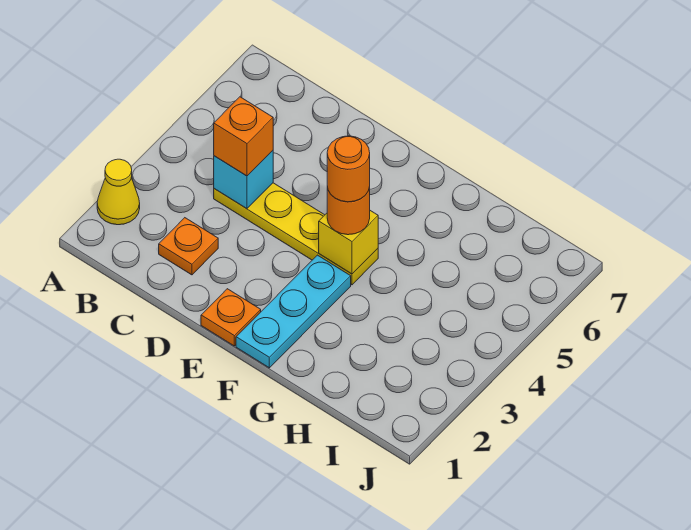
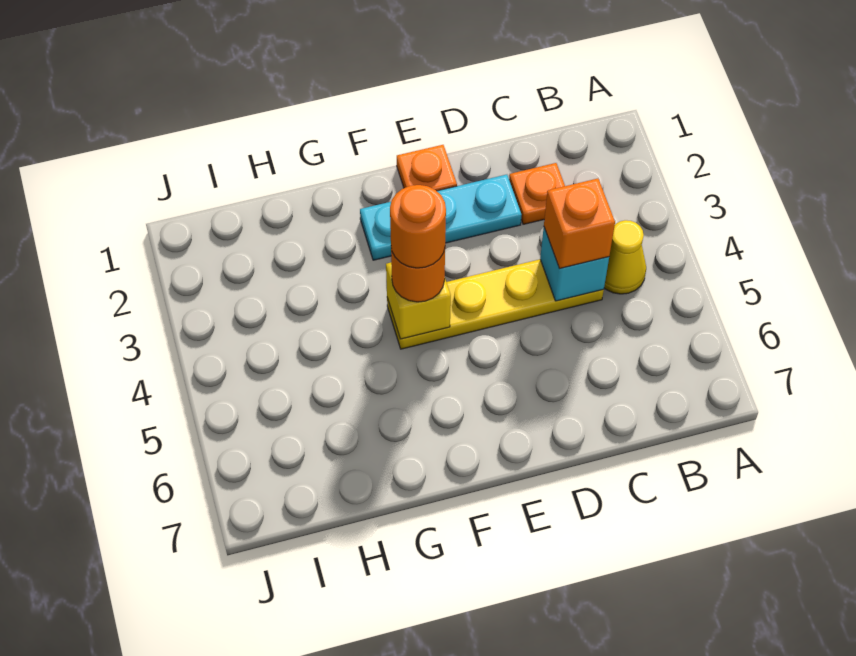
yellow 1x1 cone [97,159,140,225] -> yellow 1x1 cone moved to [604,220,646,294]
cyan 1x3 plate [236,255,351,368] -> cyan 1x3 plate turned to [360,175,521,260]

